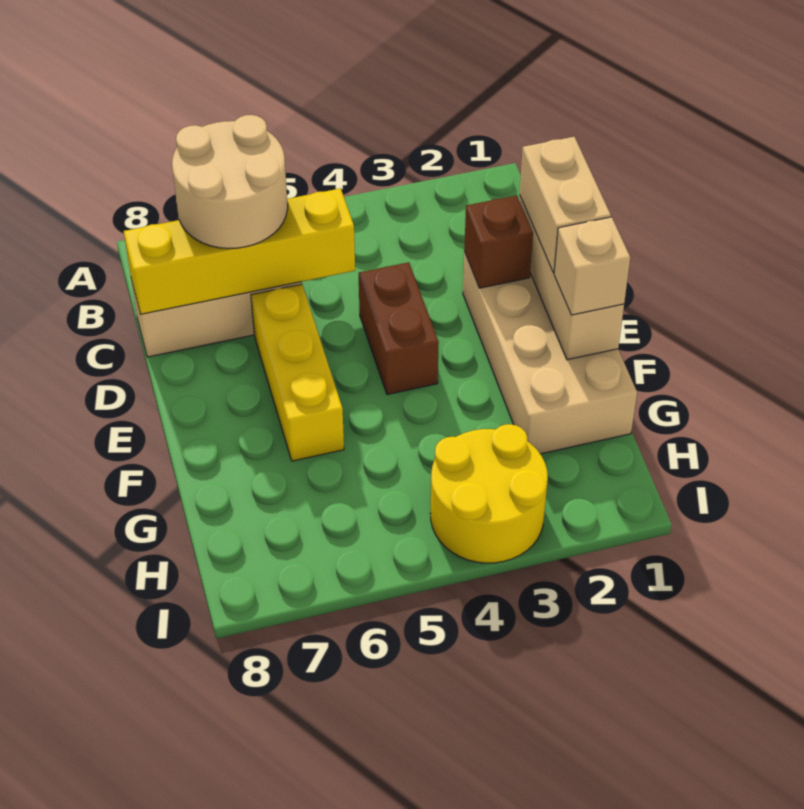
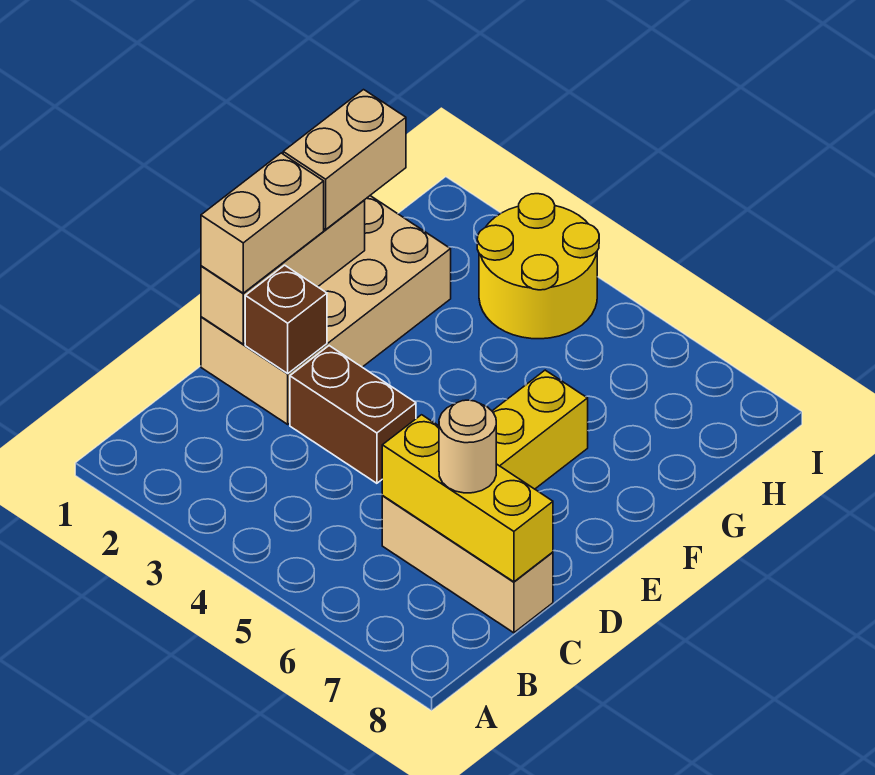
tan 2x2 round brick [172,115,288,249] -> tan 1x1 round brick [439,400,496,493]
yellow 1x4 brick [124,188,355,314] -> yellow 1x3 brick [382,415,553,582]
brown 1x2 brick [359,262,439,395] -> brown 1x2 brick turned to [290,346,416,483]
tan 1x1 brick [554,217,630,315] -> tan 1x2 brick [283,90,406,230]

